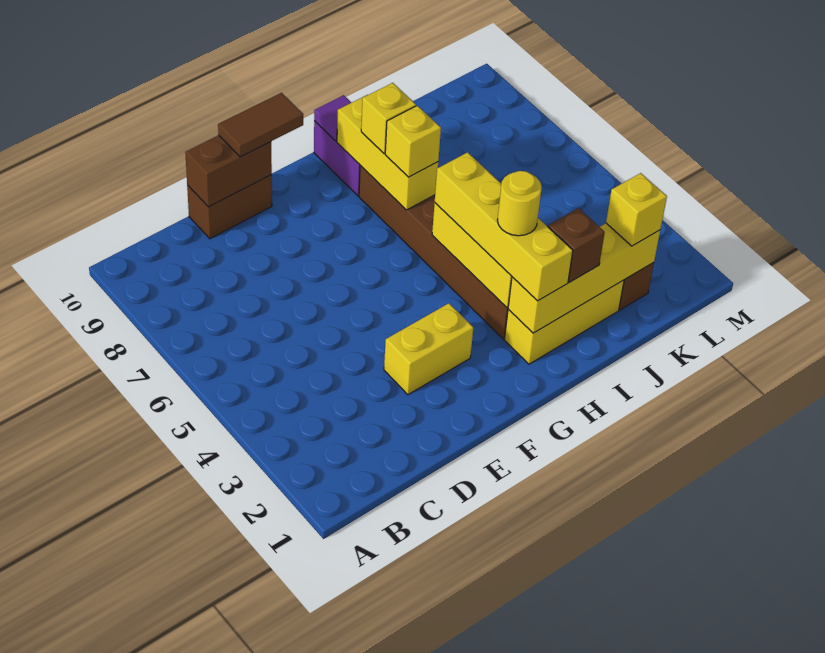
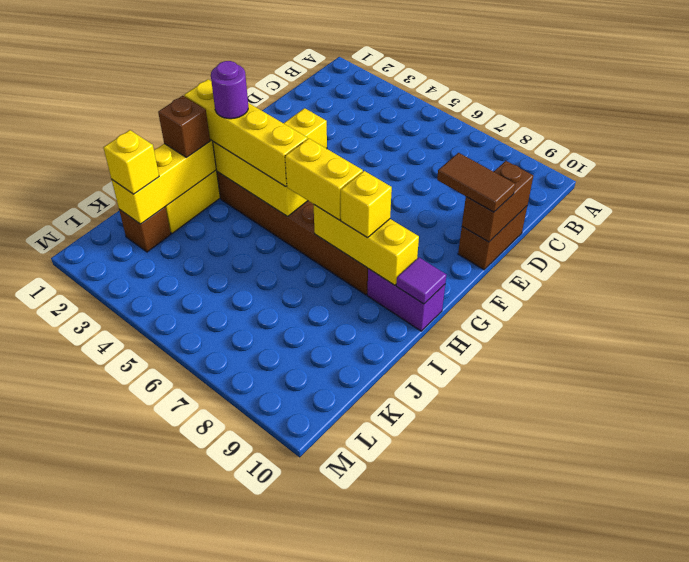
brown 1x2 tile [218,93,303,157] -> brown 1x2 tile turned to [437,153,515,212]
yellow 1x1 round brick [497,171,542,236] -> purple 1x1 round brick [211,61,248,119]
yellow 1x1 brick [385,106,441,177] -> yellow 1x2 brick [285,138,363,220]

